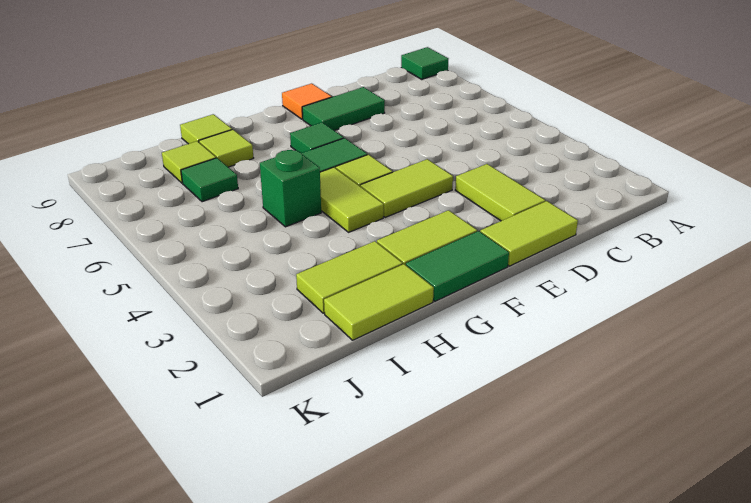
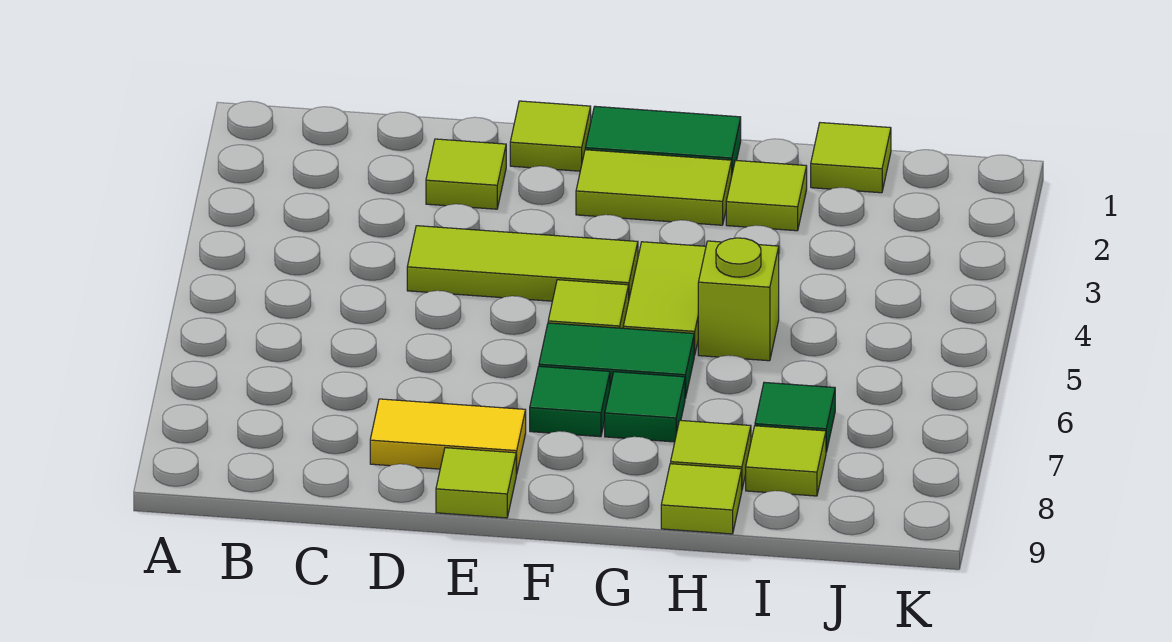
green 1x1 tile [401,47,449,79] -> green 1x1 tile moved to [605,372,685,442]
lime 1x2 tile [480,201,578,266] -> lime 1x1 tile [510,101,591,171]
lime 1x2 tile [455,164,545,221] -> lime 1x1 tile [426,139,506,209]
green 1x2 tile [302,87,385,131] -> yellow 1x2 tile [370,399,526,474]
lime 1x2 tile [360,159,453,217] -> lime 1x3 tile [407,226,638,301]
orange 1x1 tile [282,83,332,119] -> lime 1x1 tile [436,448,516,518]
lime 1x2 tile [324,264,434,340] -> lime 1x1 tile [811,123,891,193]
lime 1x2 tile [296,241,403,313] -> lime 1x1 tile [726,160,807,231]
green 1x1 brick [260,150,321,227] -> lime 1x1 brick [698,238,779,361]

